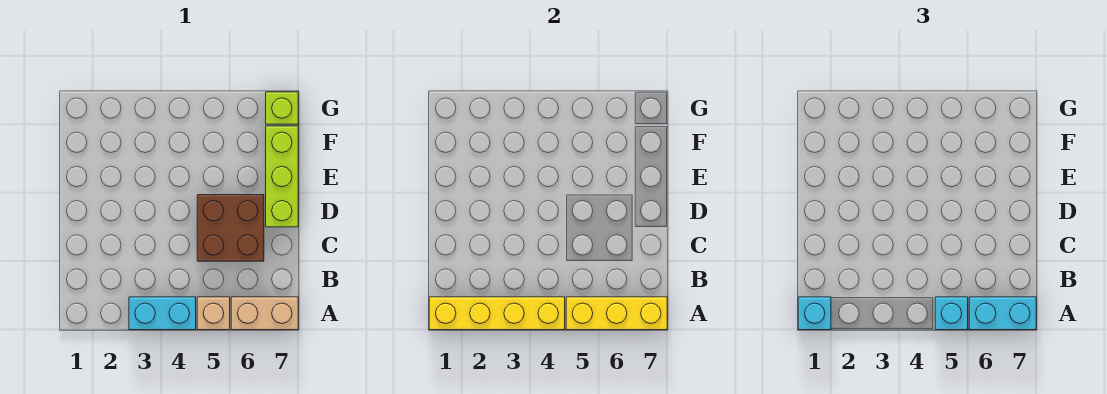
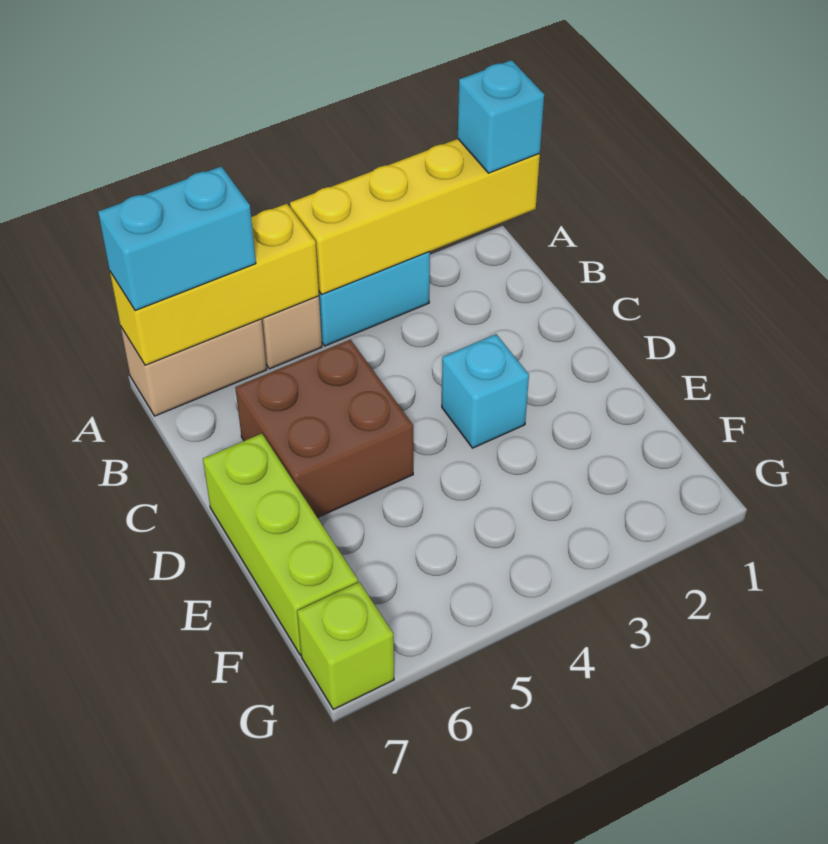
cyan 1x1 brick [935,297,968,330] -> cyan 1x1 brick moved to [442,334,529,448]

